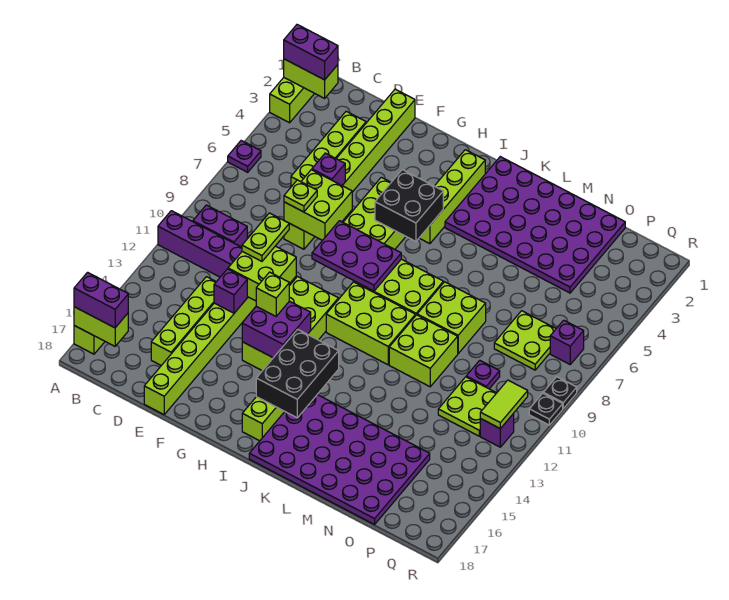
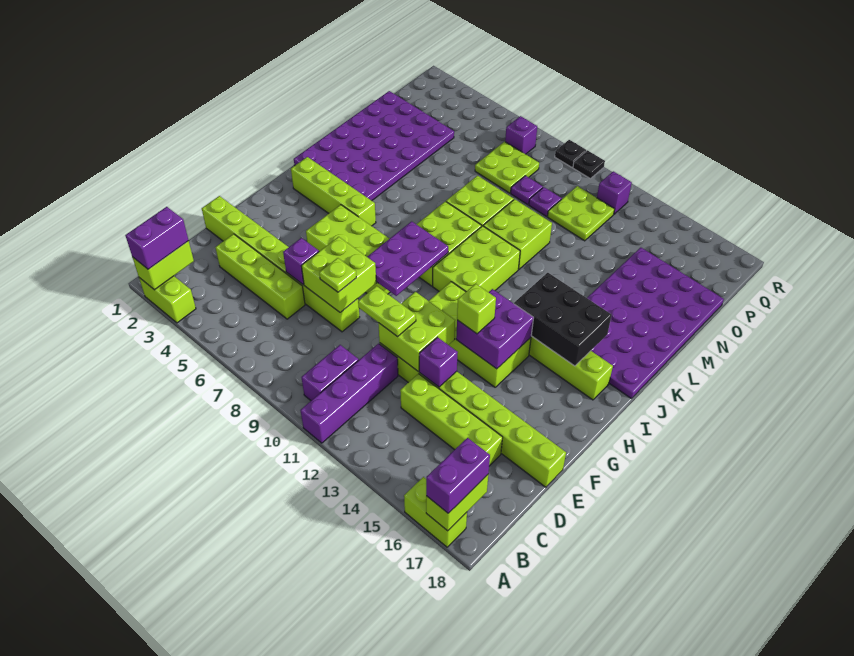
purple 1x1 plate [228,141,261,172] -> purple 1x1 plate moved to [511,176,543,205]
black 2x2 brick [375,170,443,241] -> none
lime 1x2 tile [480,380,528,429] -> none

